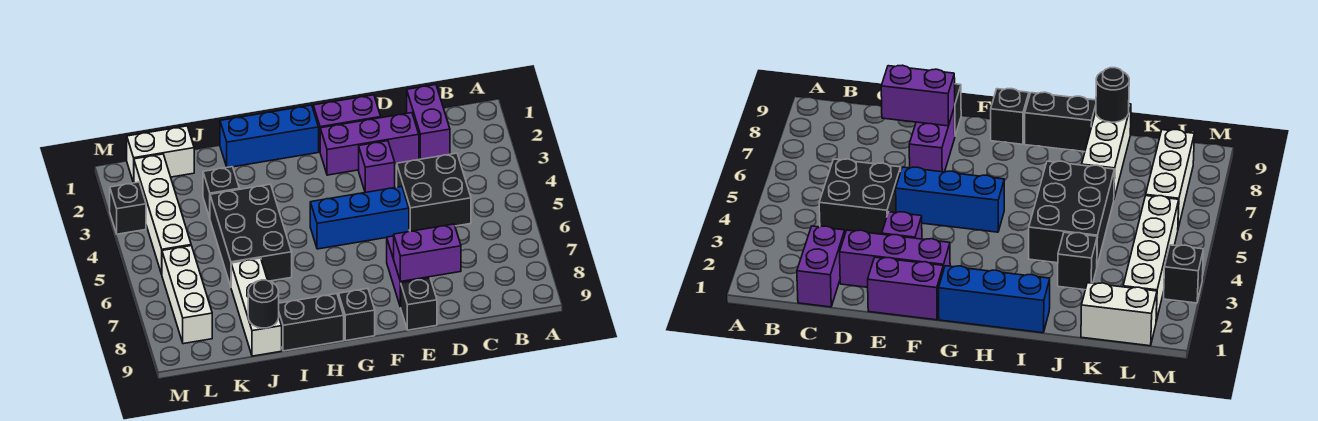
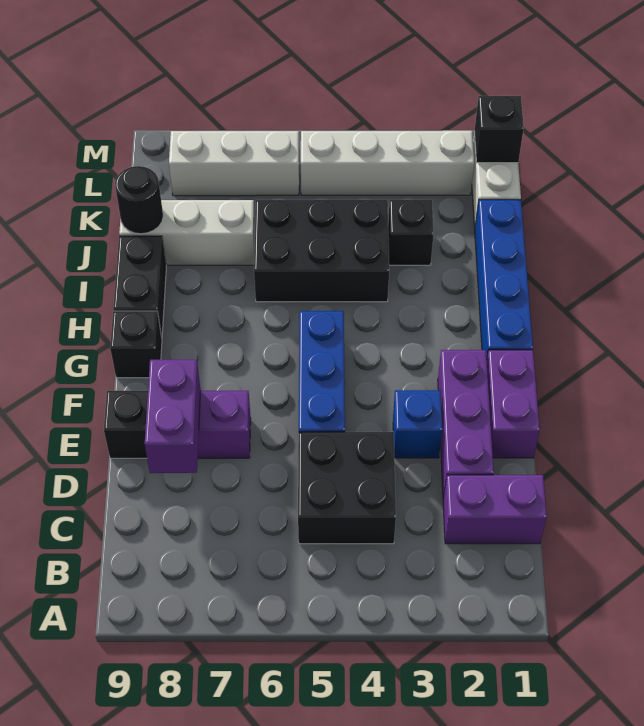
purple 1x1 brick [359,141,395,192] -> blue 1x1 brick [393,390,442,458]
blue 1x3 brick [220,105,319,167] -> blue 1x4 brick [475,200,533,357]
black 1x1 brick [110,182,146,234] -> black 1x1 brick moved to [474,96,524,163]

